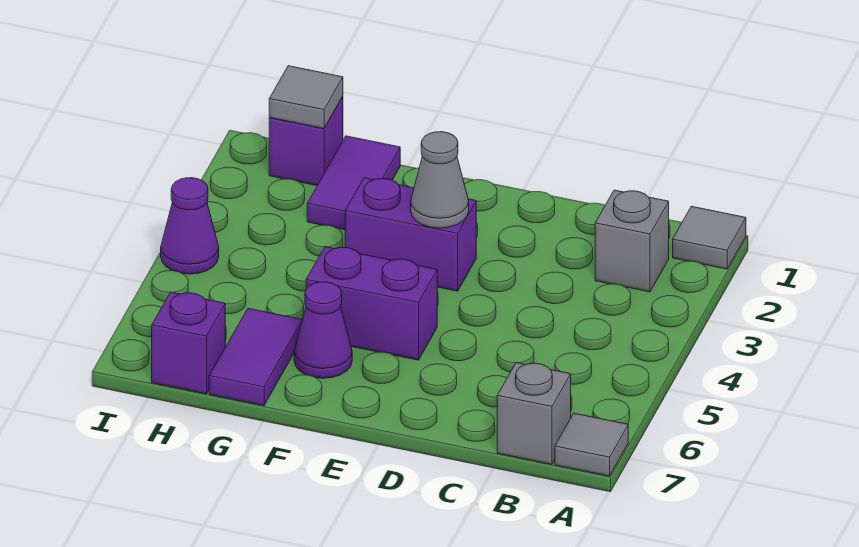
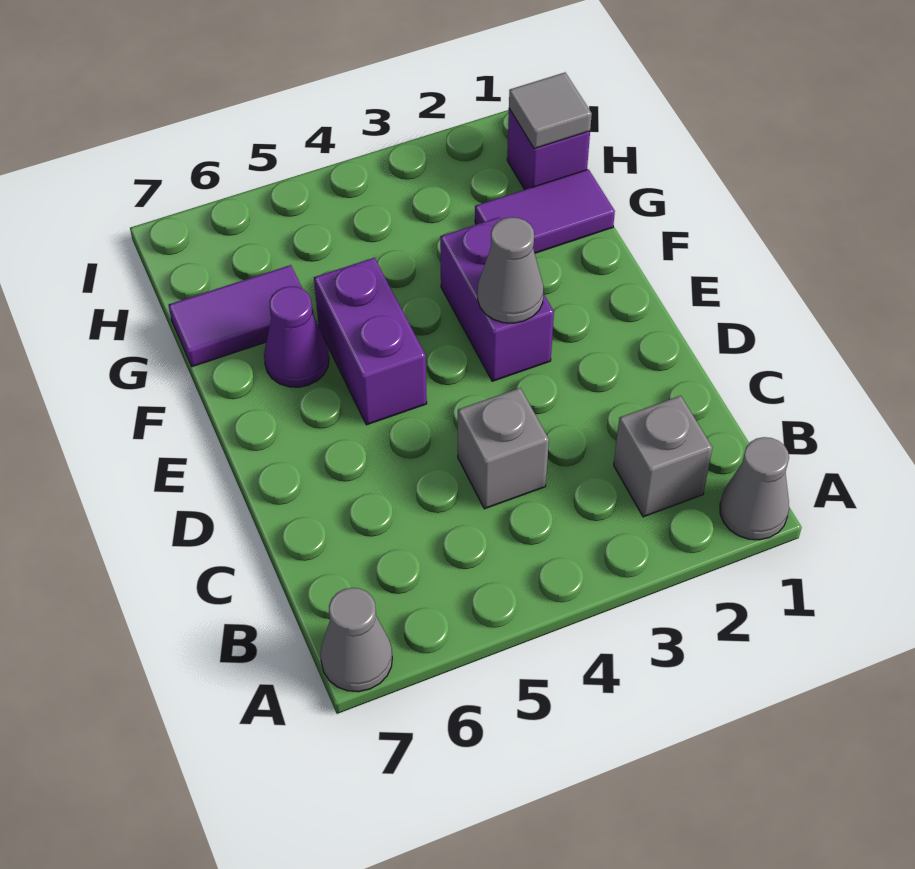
grey 1x1 tile [673,206,746,269] -> grey 1x1 cone [720,437,789,540]
grey 1x1 tile [555,413,628,476] -> grey 1x1 cone [321,588,392,692]
grey 1x1 brick [497,363,571,464] -> grey 1x1 brick moved to [458,388,549,509]
purple 1x1 brick [152,292,225,394] -> none
purple 1x1 cone [161,178,219,274] -> none

